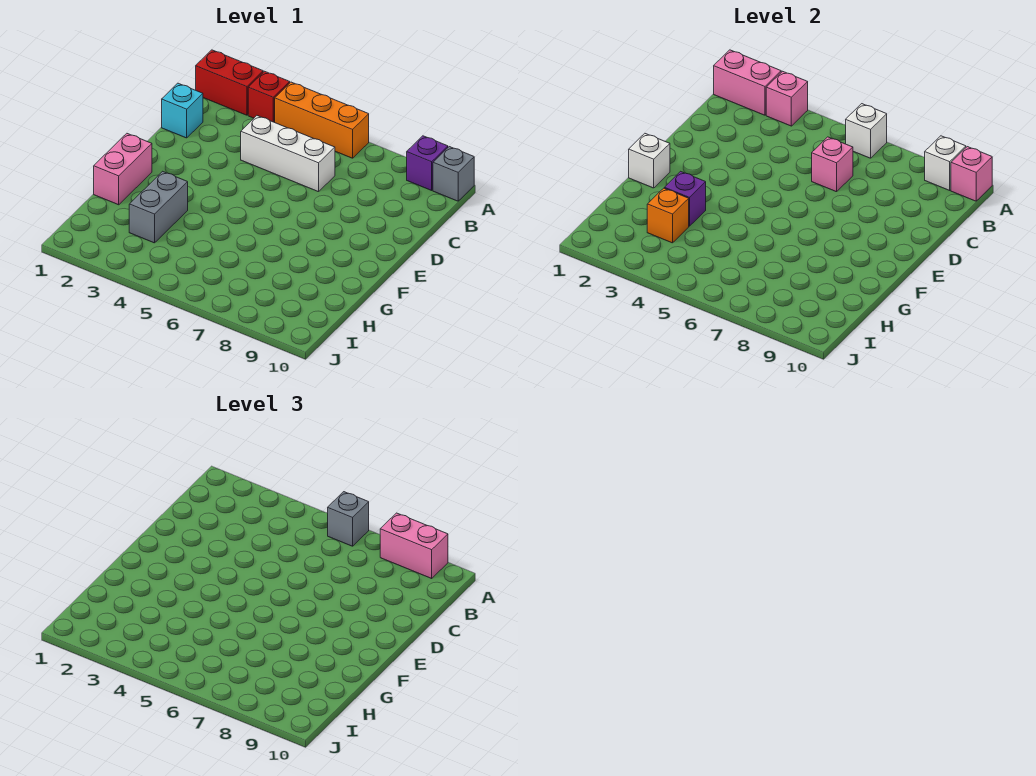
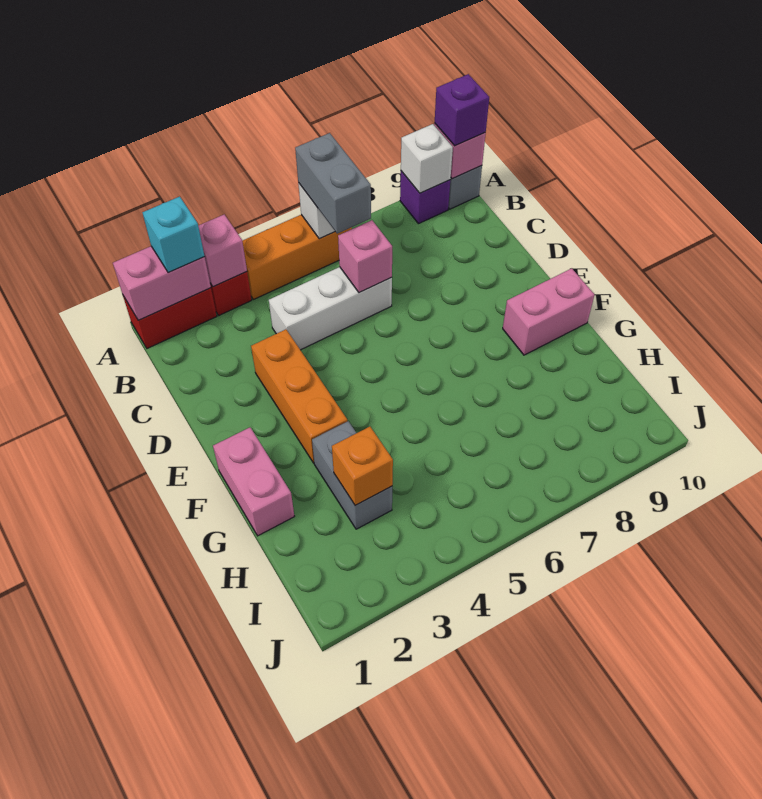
grey 1x1 brick [328,492,369,546] -> grey 1x2 brick [295,133,371,234]
pink 1x2 brick [380,513,448,578] -> pink 1x2 brick moved to [503,268,594,355]
cyan 1x1 brick [162,83,203,138] -> cyan 1x1 brick moved to [142,197,205,273]
none -> orange 1x3 brick [251,329,347,463]
white 1x1 brick [629,134,670,188] -> none
purple 1x1 brick [664,171,706,226] -> purple 1x1 brick moved to [435,74,489,146]

